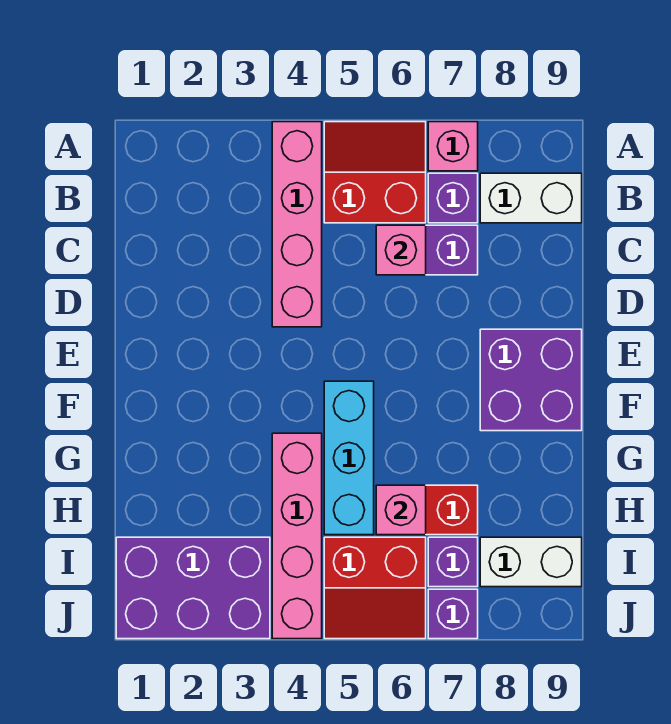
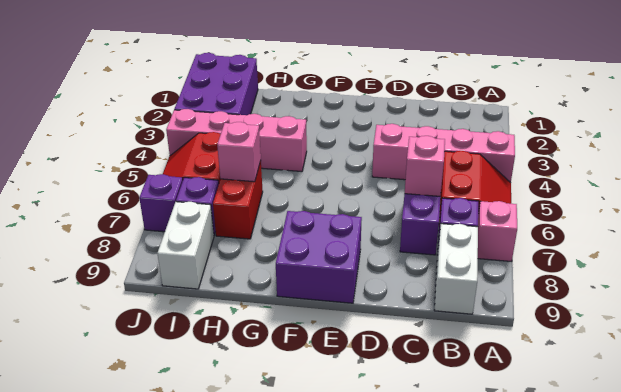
cyan 1x3 brick [324,381,374,535] -> none

